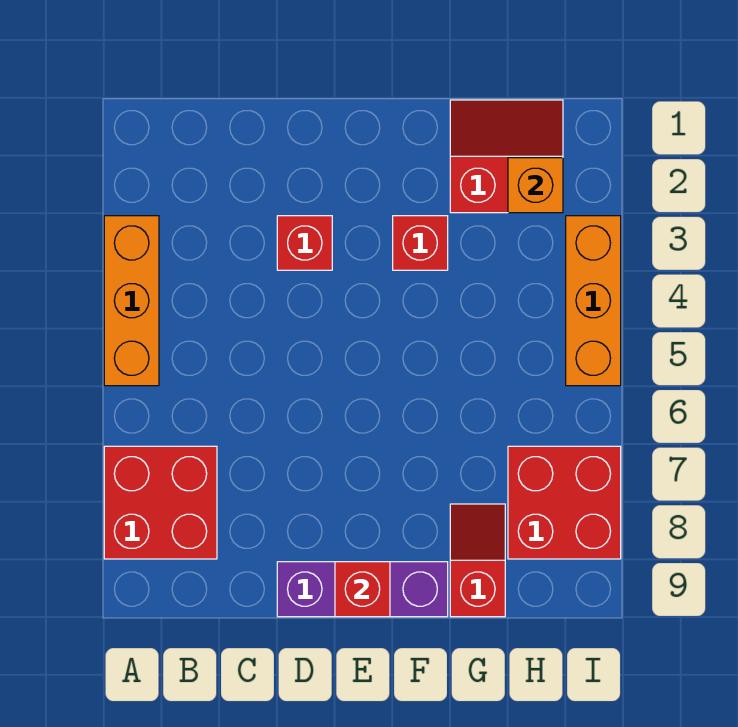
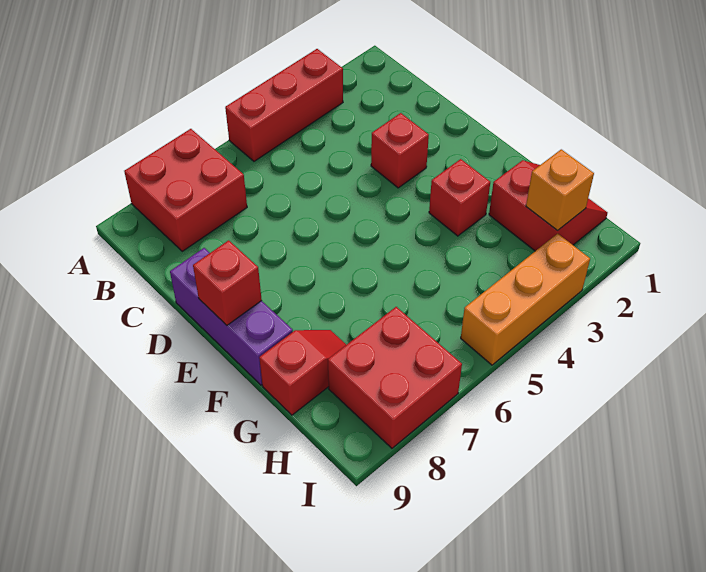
orange 1x3 brick [104,216,159,386] -> red 1x3 brick [225,49,343,161]

